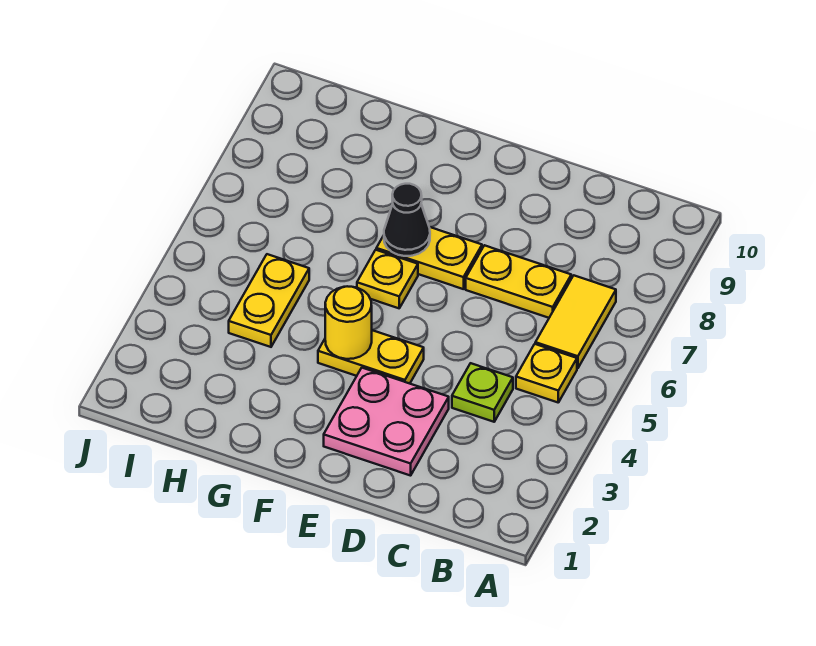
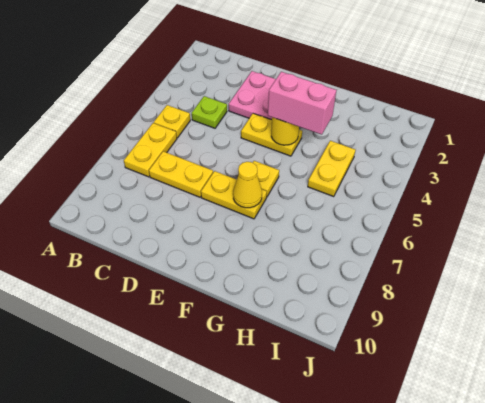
yellow 1x2 tile [535,276,616,368] -> yellow 1x2 plate [124,123,177,177]
none -> pink 1x2 brick [268,72,336,135]
black 1x1 cone [384,184,430,256] -> yellow 1x1 cone [233,162,262,208]

